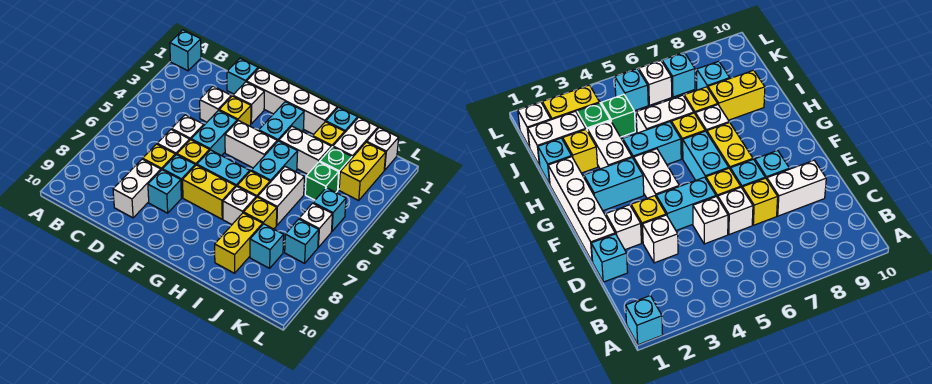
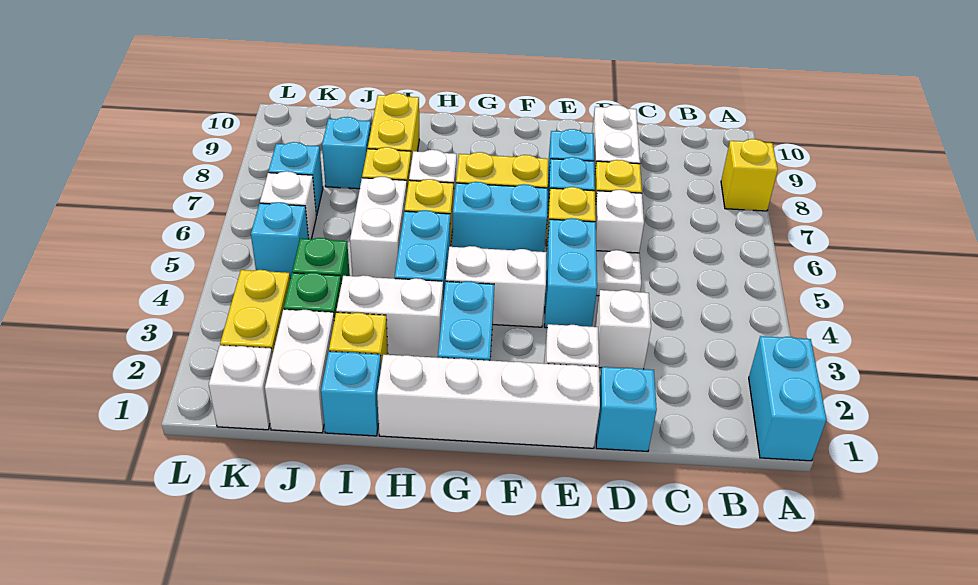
cyan 1x1 brick [170,30,201,71] -> cyan 1x2 brick [749,336,827,461]
white 1x1 brick [172,115,204,140] -> white 1x1 plate [596,250,641,296]
yellow 1x1 brick [219,96,251,126] -> yellow 1x1 brick moved to [721,139,778,211]

